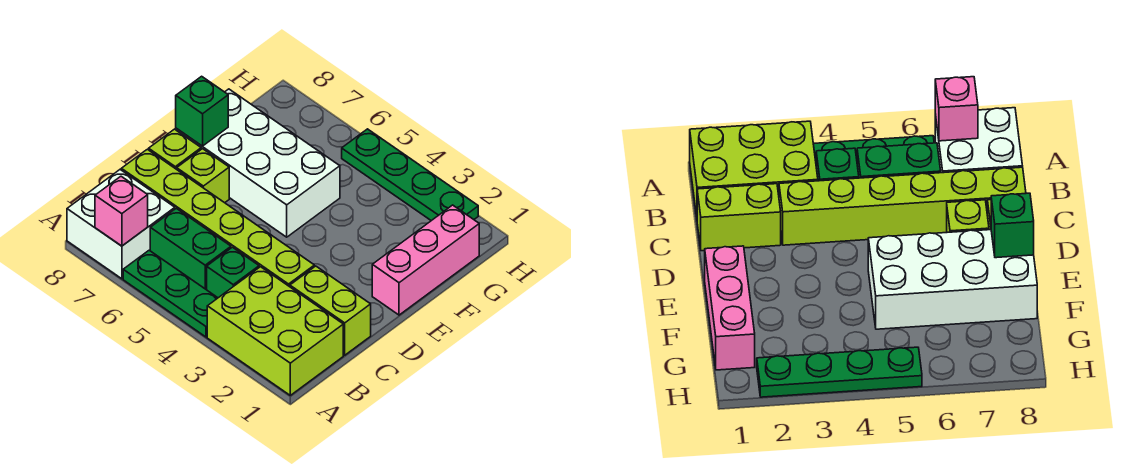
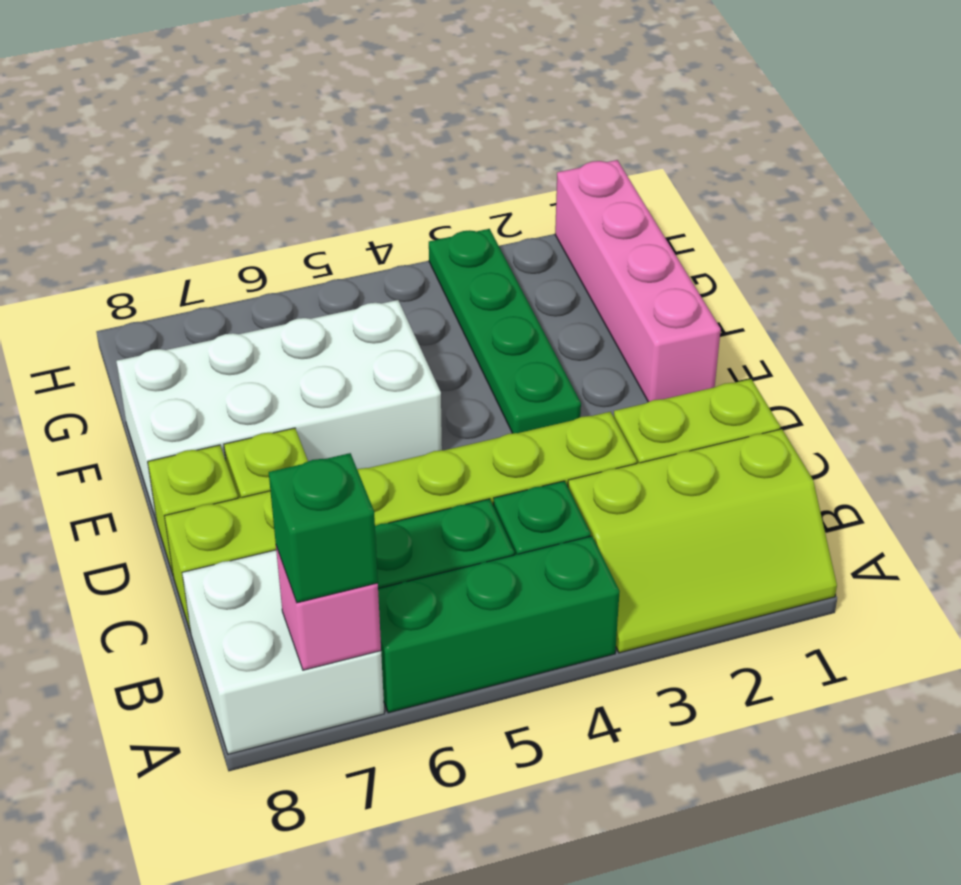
lime 2x3 brick [207,267,343,395] -> lime 2x3 slope [568,429,837,653]
green 1x3 plate [123,250,217,337] -> green 1x3 brick [378,536,620,713]
pink 1x3 brick [372,205,479,315] -> pink 1x4 brick [555,160,721,402]
green 1x1 brick [176,76,228,146] -> green 1x1 brick moved to [269,453,378,603]
green 1x4 plate [342,129,478,221] -> green 1x4 plate turned to [429,229,581,433]

